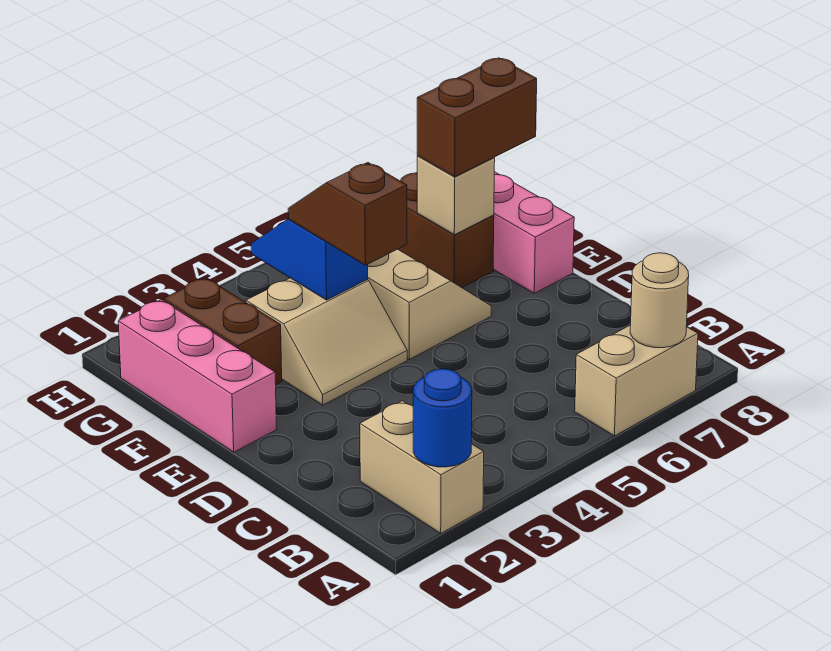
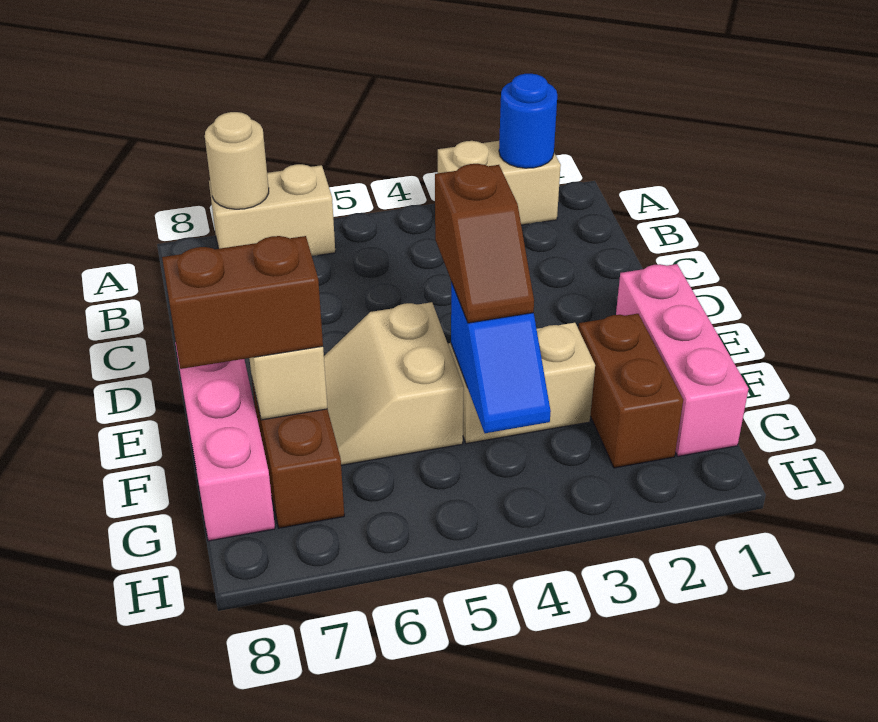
tan 1x2 brick [360,401,484,533] -> tan 1x2 brick turned to [438,141,561,225]

